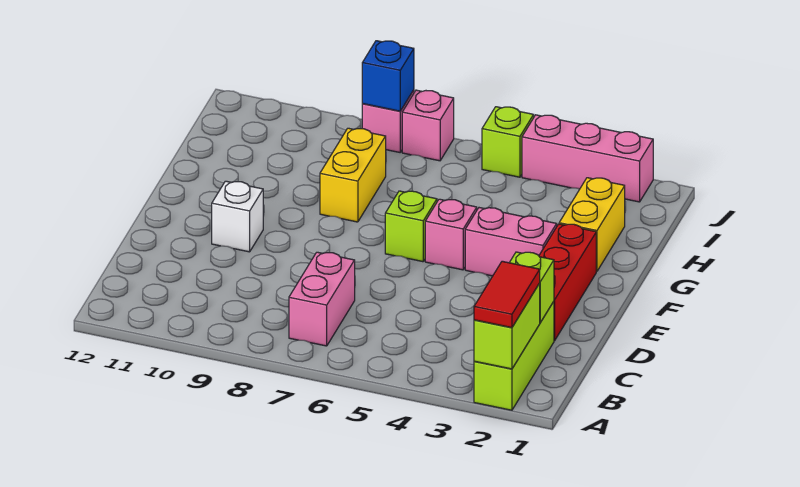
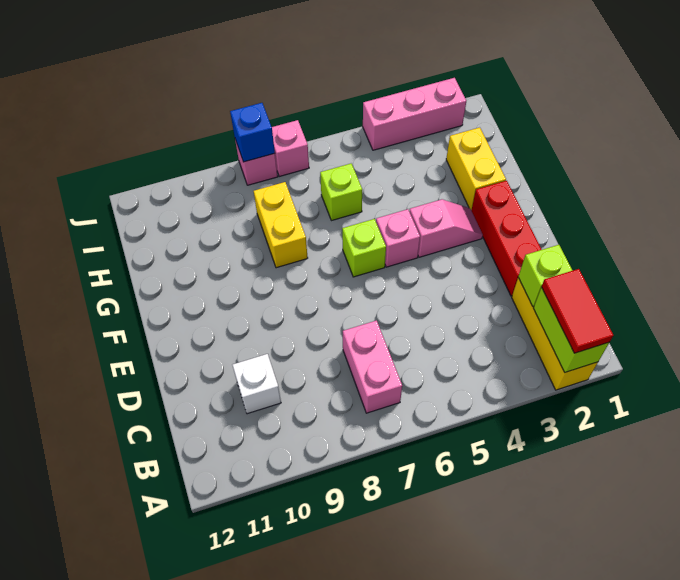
lime 1x3 brick [474,302,554,410] -> yellow 1x3 brick [512,278,598,390]
white 1x1 brick [212,181,263,252] -> white 1x1 brick moved to [233,354,281,414]
pink 1x2 brick [465,208,557,276] -> pink 1x2 slope [409,199,483,257]
lime 1x1 brick [482,107,534,177] -> lime 1x1 brick moved to [320,164,362,221]

